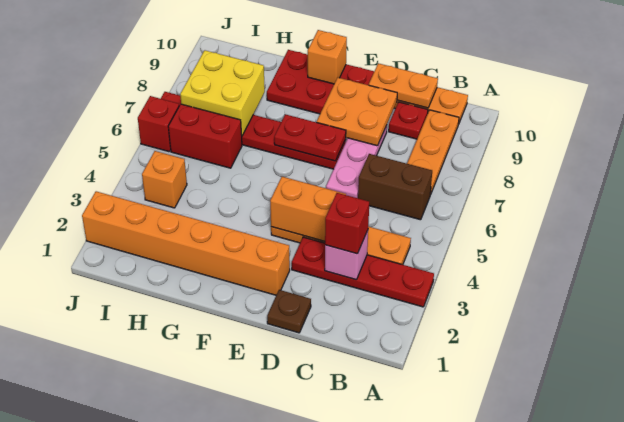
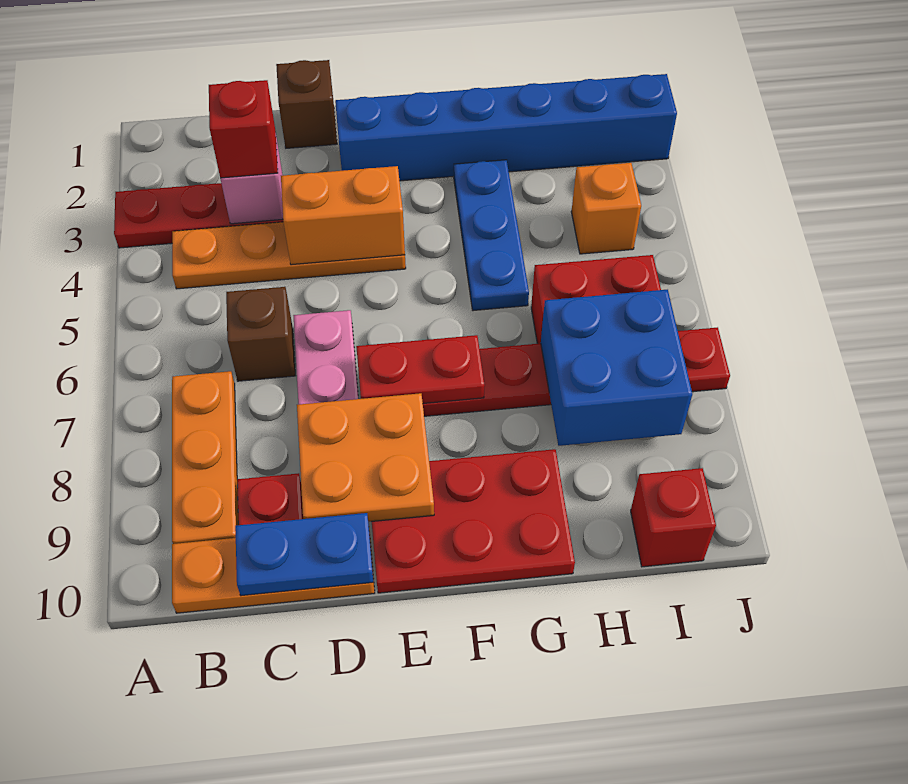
brown 1x2 brick [358,154,432,220] -> brown 1x1 brick [226,287,295,381]
orange 1x2 plate [369,63,438,108] -> blue 1x2 plate [235,513,373,596]
brown 1x1 plate [267,290,311,333] -> brown 1x1 brick [276,60,337,148]
orange 1x6 brick [82,191,290,295] -> blue 1x6 brick [335,74,677,181]
orange 1x1 brick [308,30,347,84] -> none
none -> blue 1x3 plate [454,160,529,311]
yellow 2x2 brick [180,50,265,136] -> blue 2x2 brick [541,290,692,446]
red 1x1 brick [138,96,179,152] -> red 1x1 brick moved to [631,468,716,567]

